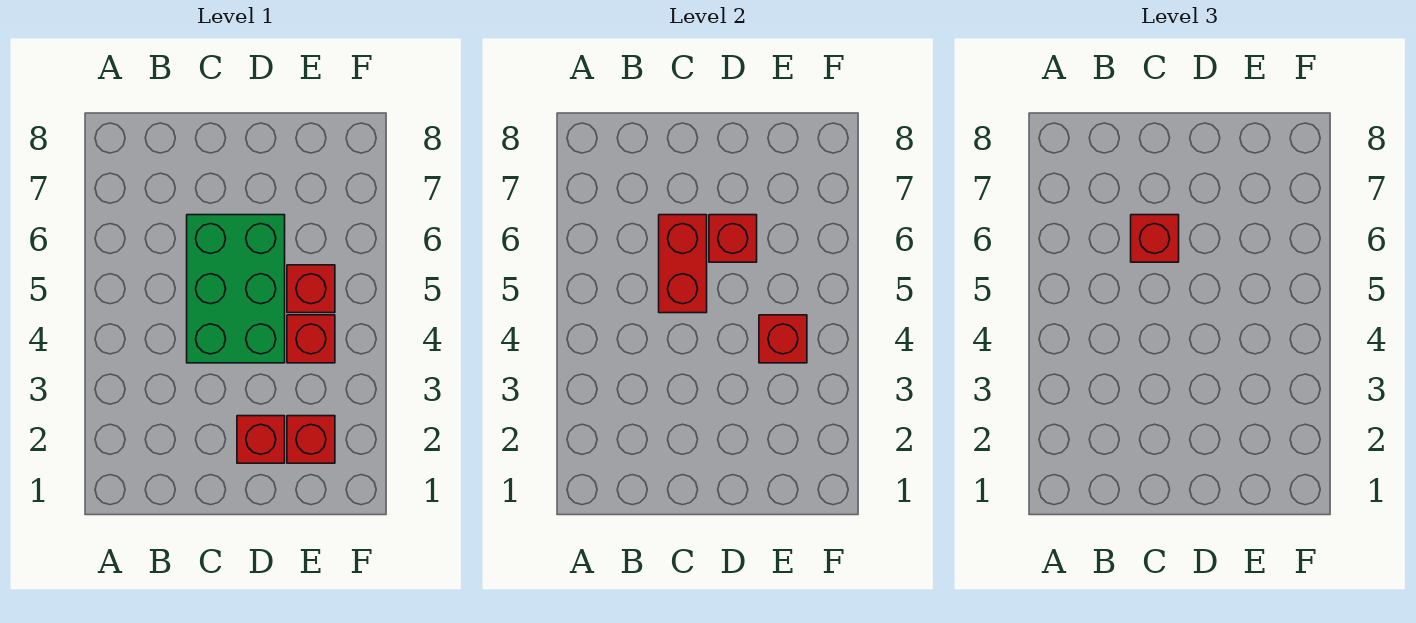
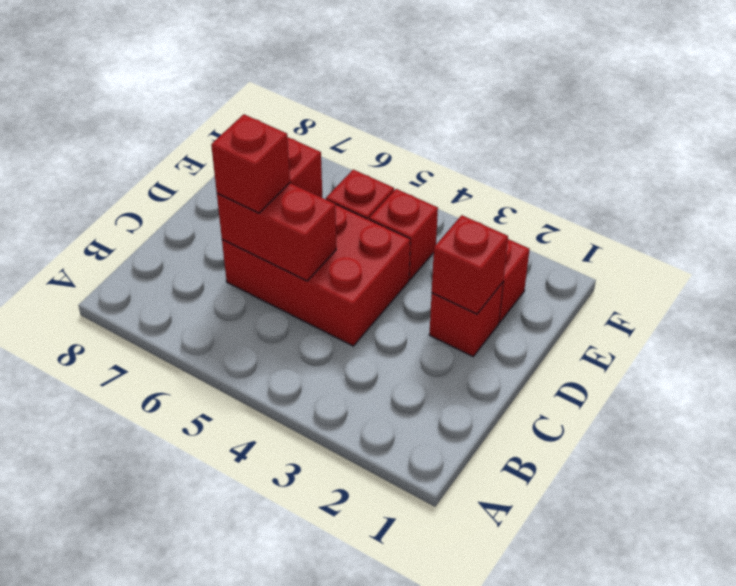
green 2x3 brick [187,215,285,363] -> red 2x3 brick [222,204,410,346]
red 1x1 brick [759,315,807,363] -> red 1x1 brick moved to [432,215,508,314]

